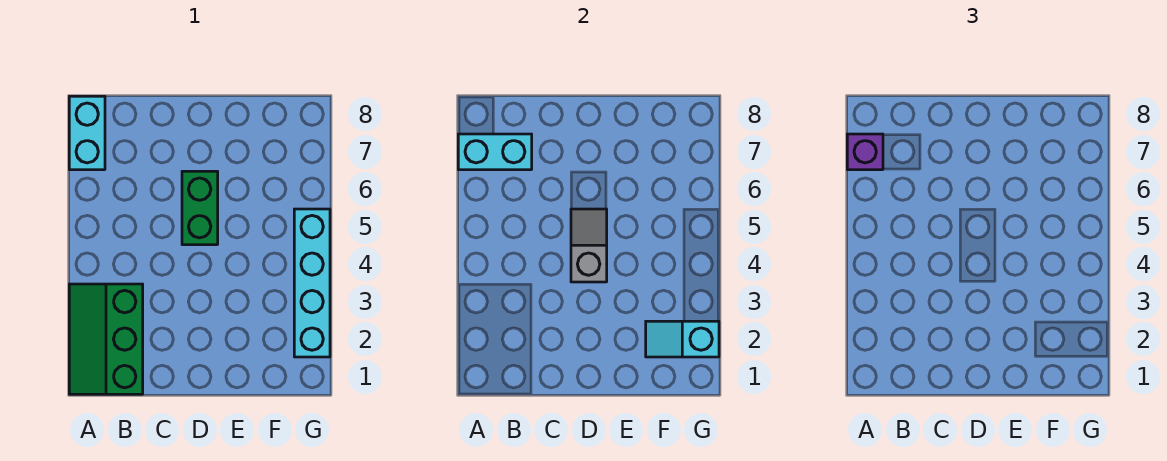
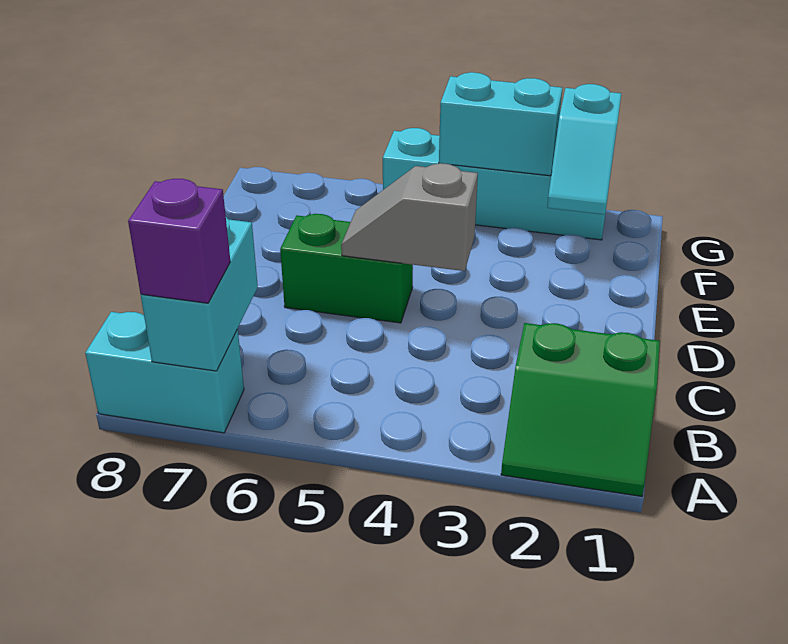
green 2x3 slope [69,284,143,394] -> green 2x2 slope [501,323,660,496]
none -> cyan 1x2 brick [439,72,562,176]

